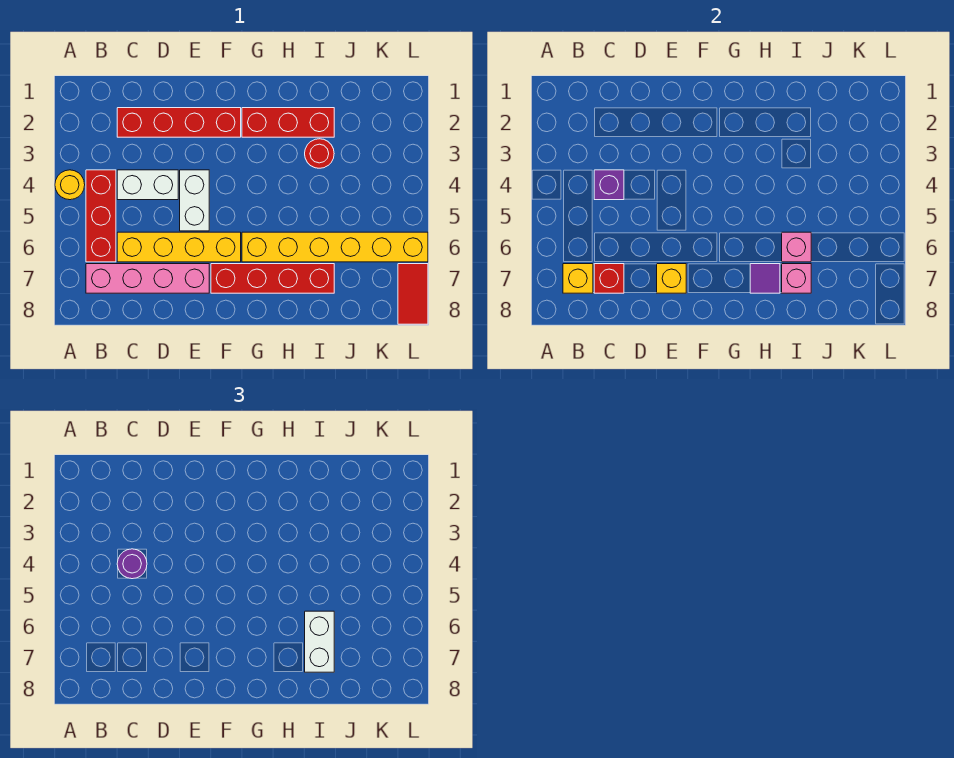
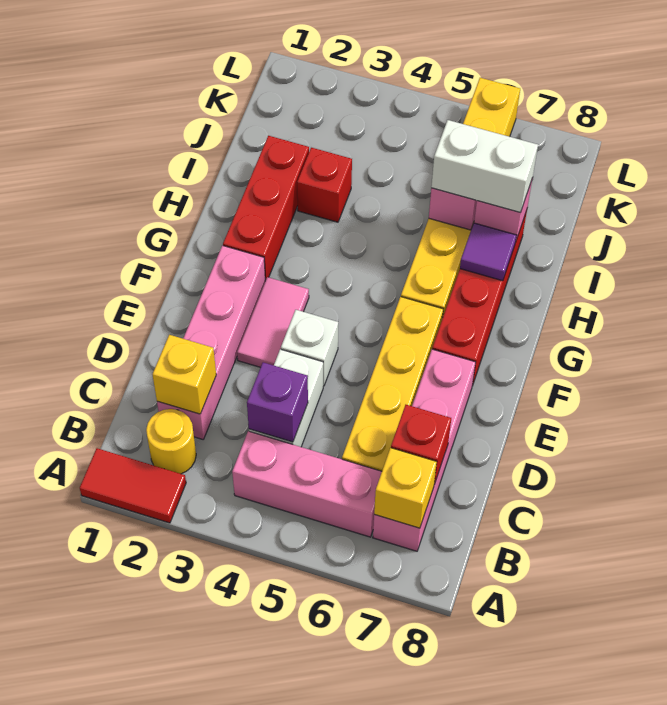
yellow 1x1 round brick [55,170,85,200] -> yellow 1x1 round brick moved to [146,409,196,474]
red 1x3 brick [86,170,116,262] -> pink 1x3 brick [232,431,382,537]
red 1x4 brick [117,108,241,137] -> pink 1x4 brick [157,245,265,439]
purple 1x1 round brick [117,549,147,579] -> none
none -> pink 1x2 tile [237,277,309,367]
white 1x2 brick [180,170,209,231] -> white 1x1 brick [281,310,338,386]
yellow 1x1 brick [657,264,686,293] -> yellow 1x1 brick moved to [153,335,216,414]
red 1x1 round brick [305,139,334,168] -> red 1x1 brick [297,148,352,222]
red 1x2 tile [398,264,428,324] -> red 1x2 tile moved to [80,448,186,523]

